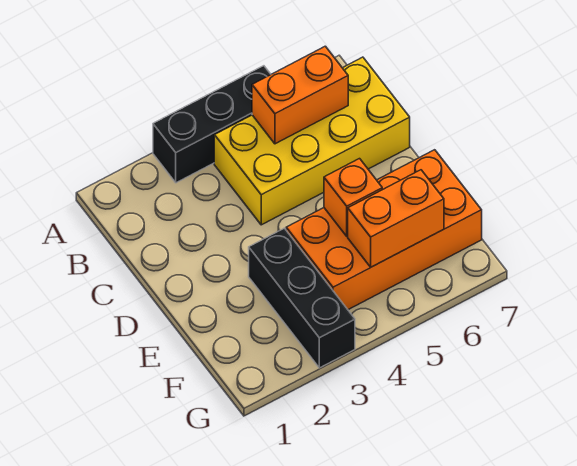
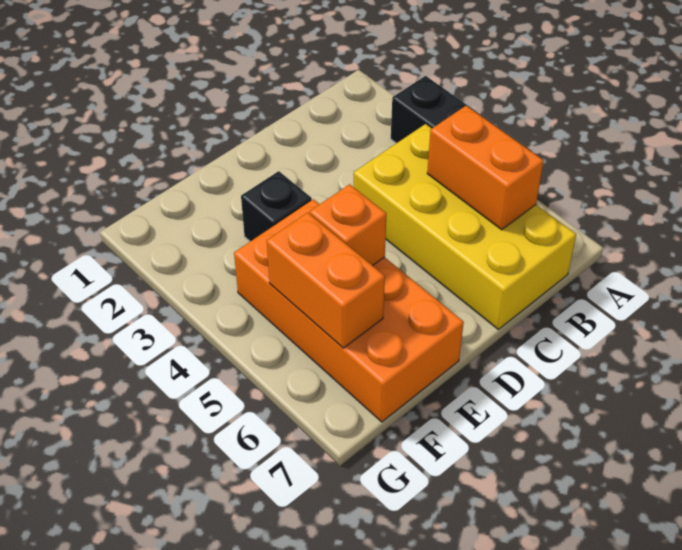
black 1x3 brick [249,228,355,368] -> black 1x1 brick [241,171,312,241]

